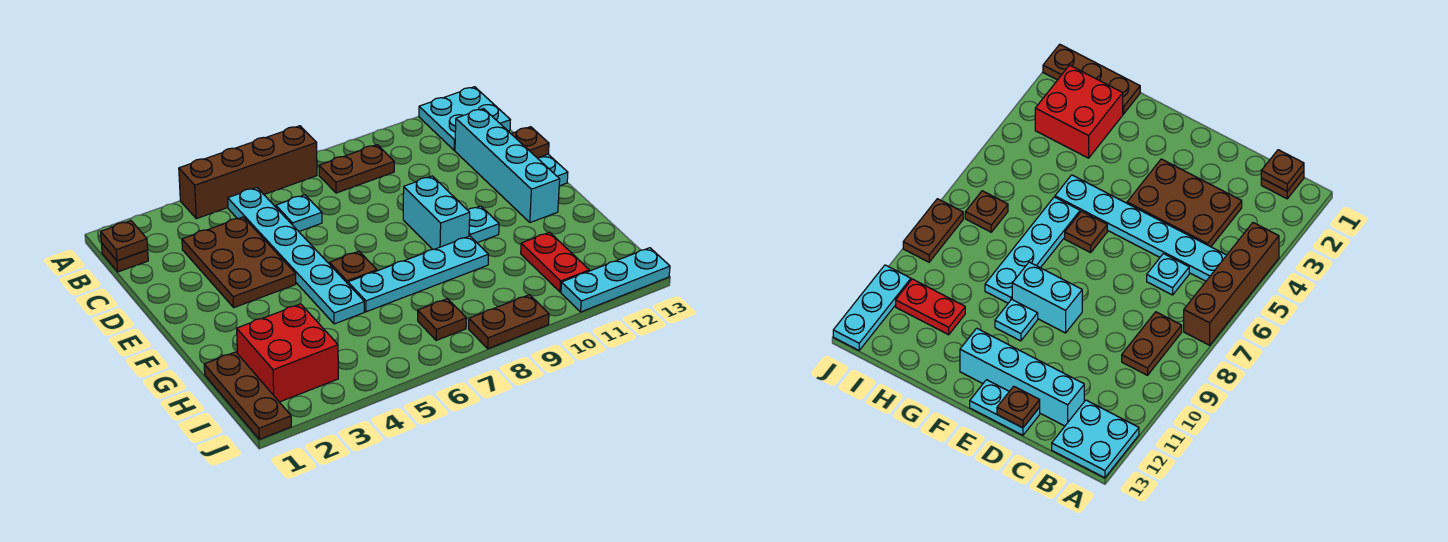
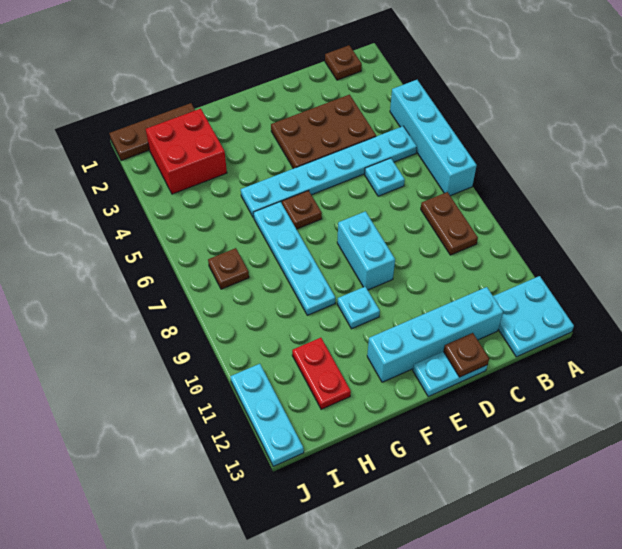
brown 1x4 brick [179,126,317,219] -> cyan 1x4 brick [390,80,477,196]
brown 1x1 plate [101,221,148,261] -> none
cyan 1x2 brick [403,176,470,249] -> cyan 1x2 brick turned to [337,211,395,290]
red 1x2 plate [521,232,589,292] -> red 1x2 plate turned to [292,338,351,409]
brown 1x2 plate [469,295,549,349] -> none

